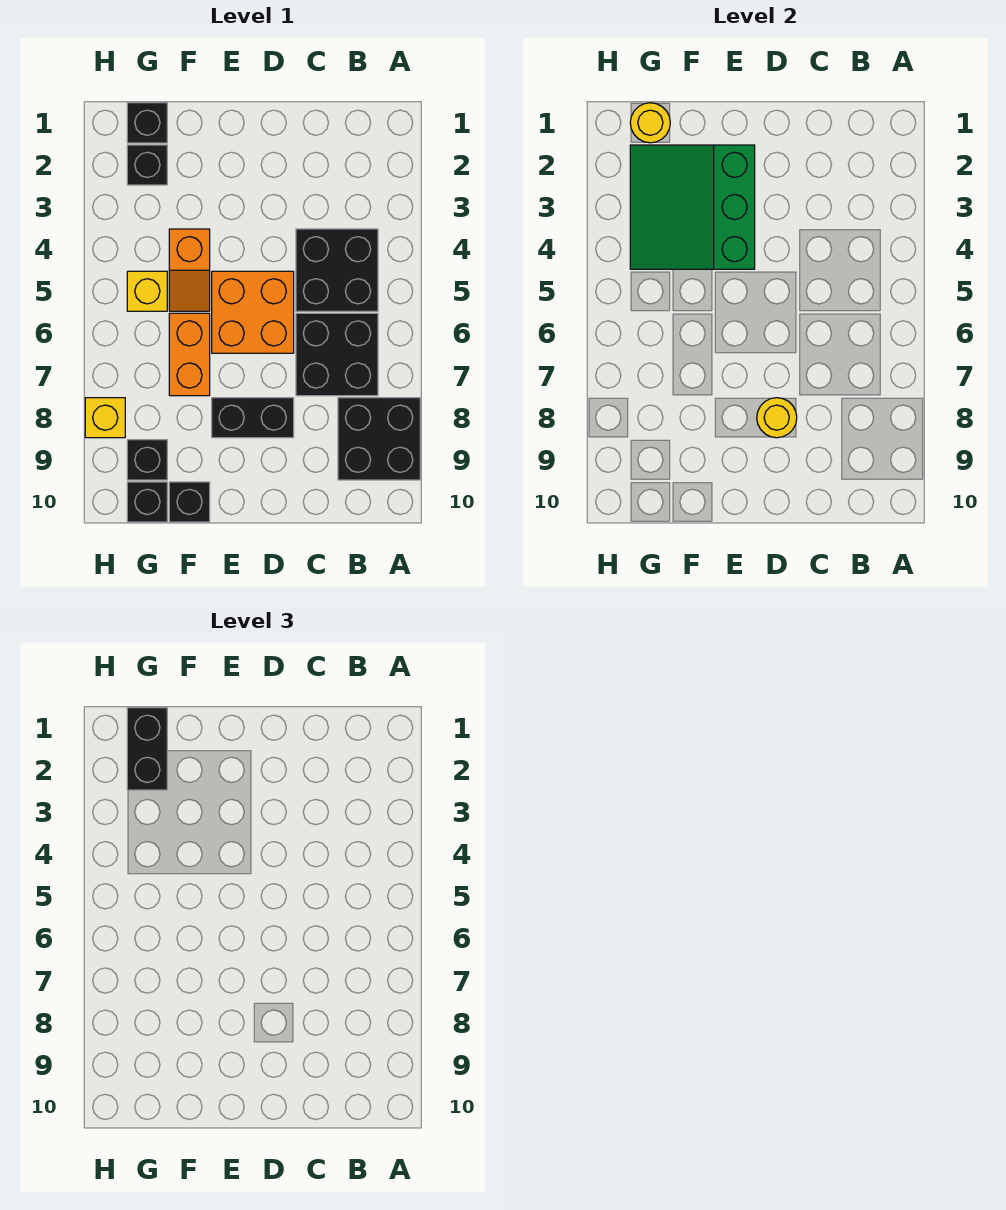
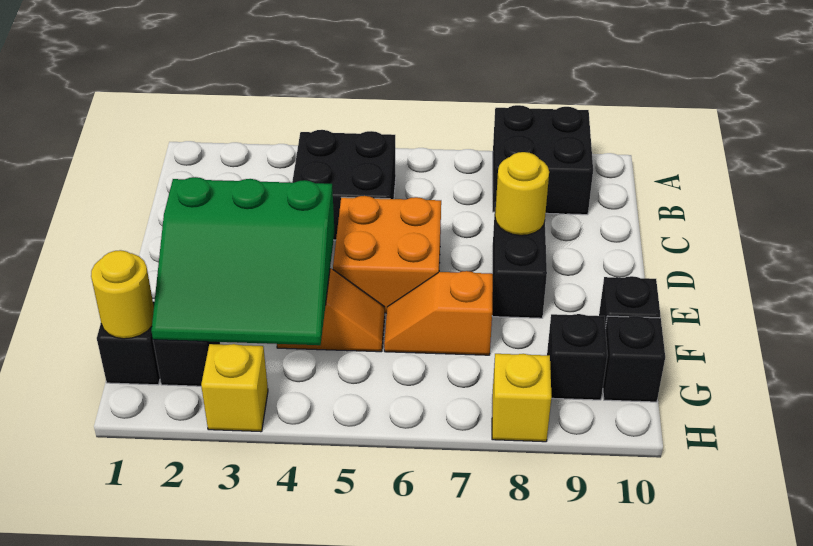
black 2x2 brick [296,313,378,396] -> none
orange 1x2 brick [169,313,210,396] -> orange 1x2 slope [384,271,493,355]
black 1x2 brick [127,708,167,790] -> none
yellow 1x1 brick [127,271,167,311] -> yellow 1x1 brick moved to [201,344,268,432]

